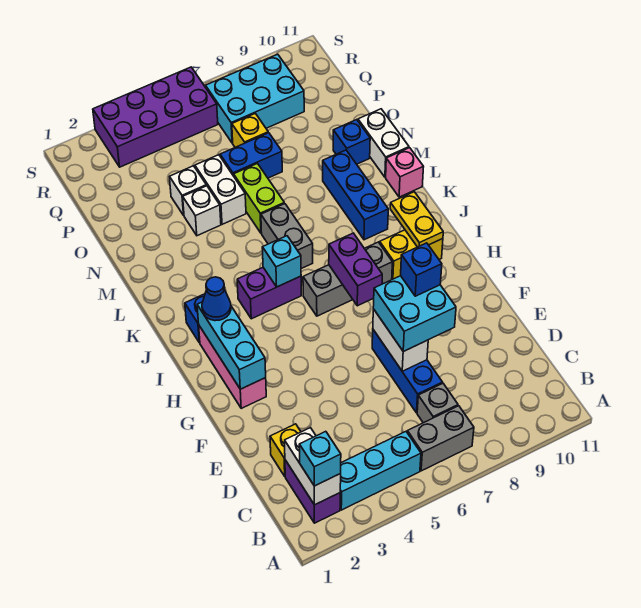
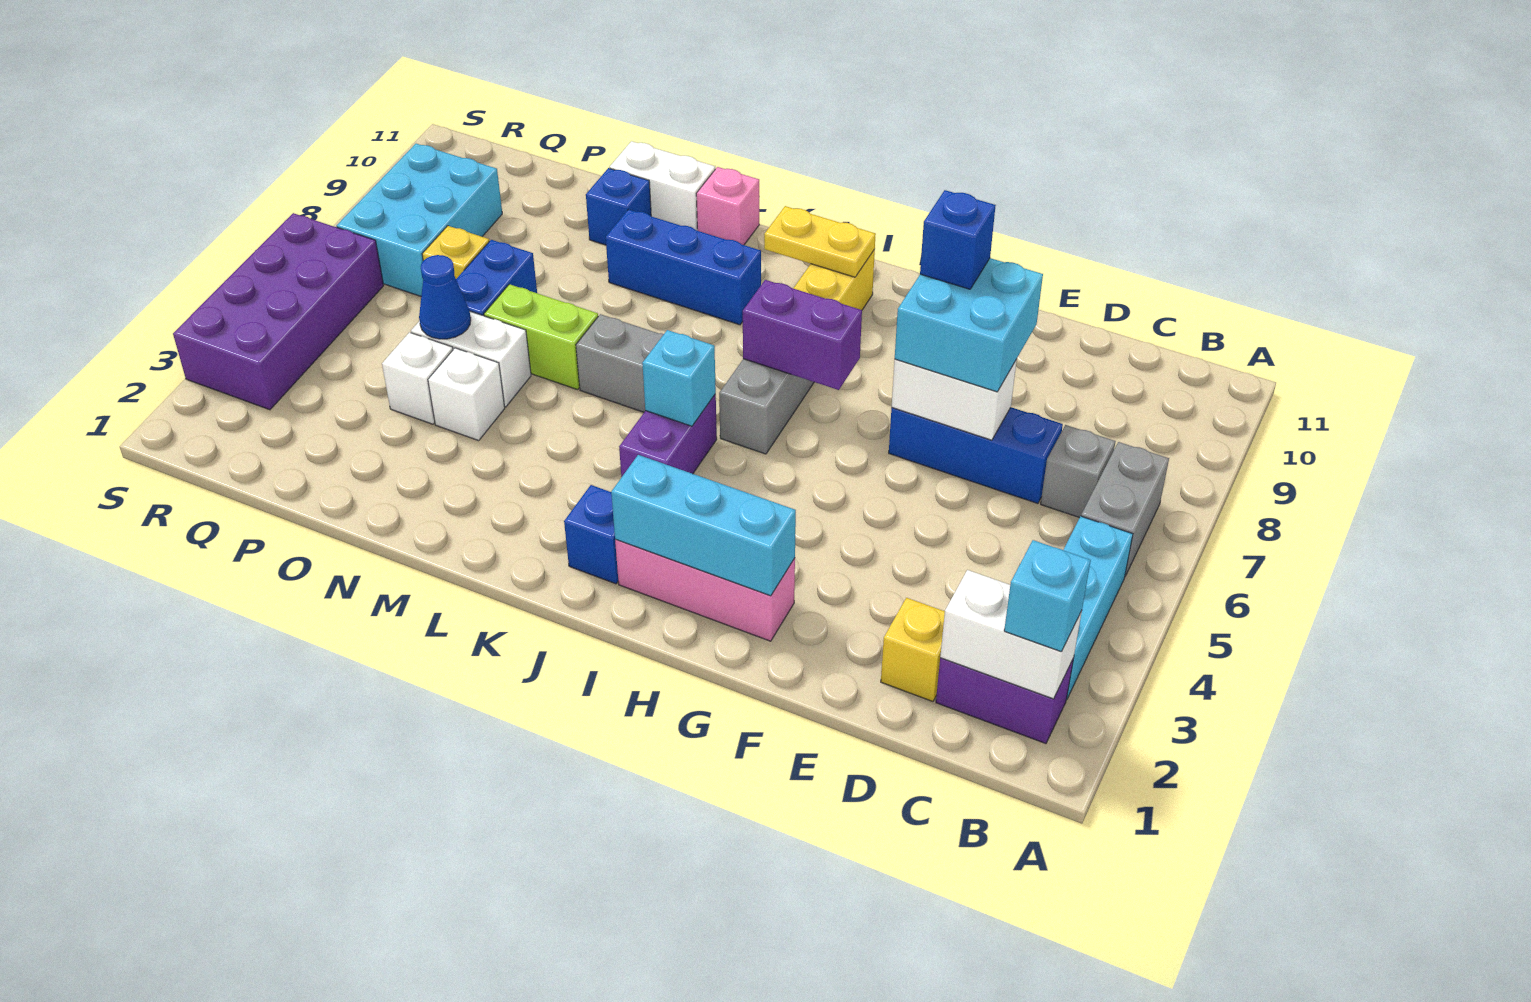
blue 1x1 cone [202,277,231,321] -> blue 1x1 cone moved to [419,255,471,339]

